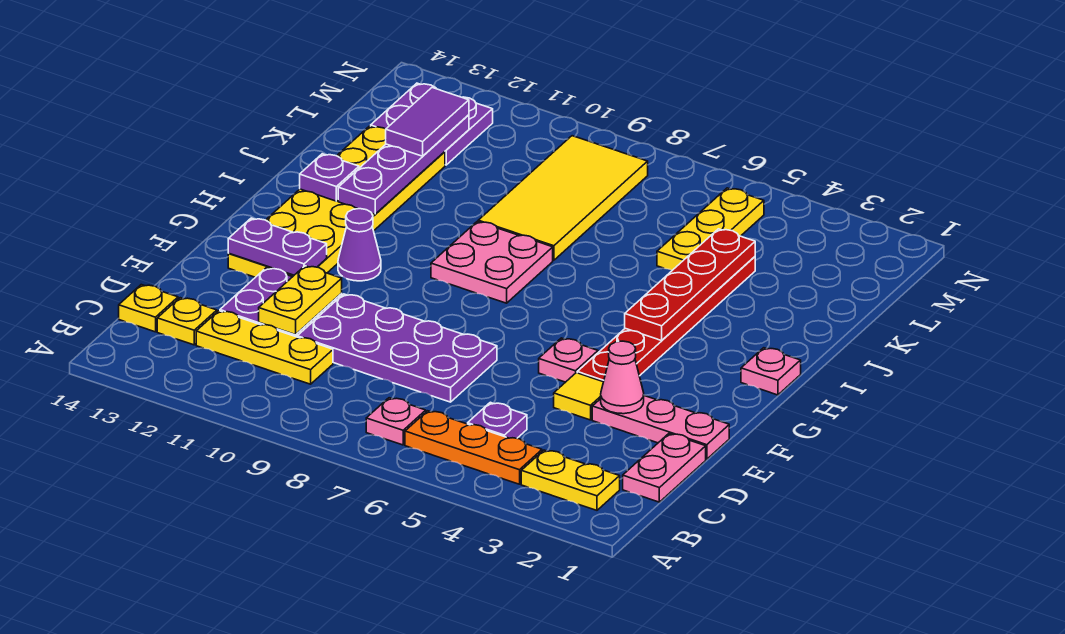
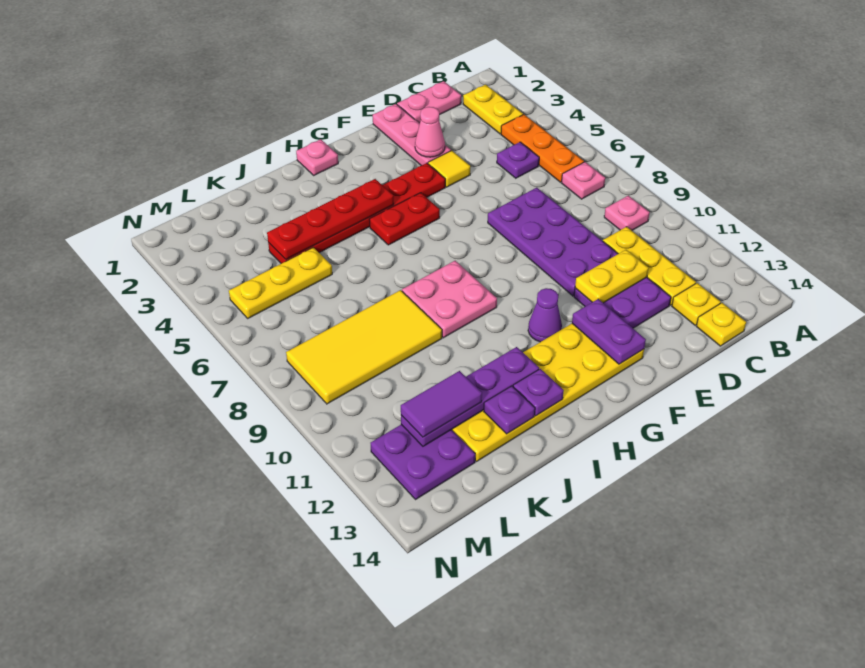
pink 1x1 plate [539,338,598,382] -> pink 1x1 plate moved to [604,196,650,230]
none -> red 1x2 plate [369,193,440,245]
none -> purple 1x1 plate [484,386,535,434]

